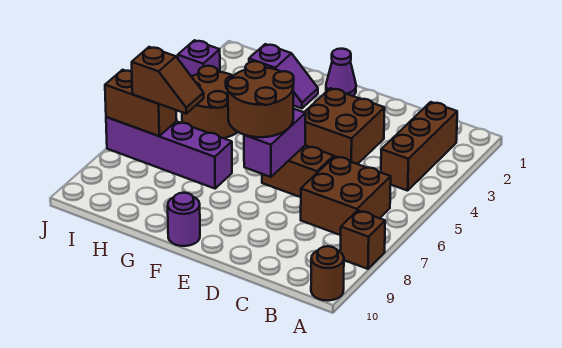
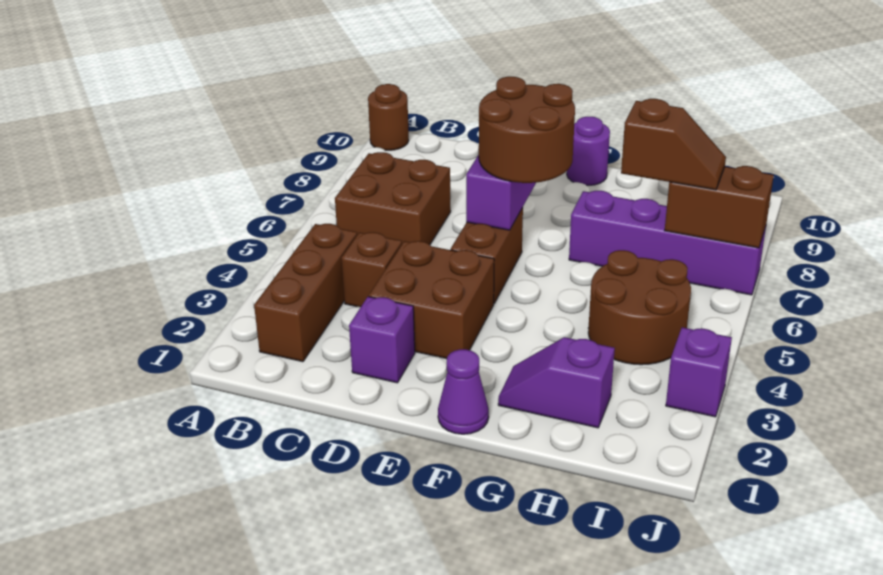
brown 1x1 brick [341,210,385,269] -> brown 1x1 brick moved to [342,232,402,307]
none -> purple 1x1 brick [349,297,415,383]
brown 1x2 brick [262,145,334,197] -> brown 1x2 brick turned to [451,208,523,303]
brown 1x2 slope [132,47,204,114] -> brown 1x2 slope turned to [621,99,726,190]

